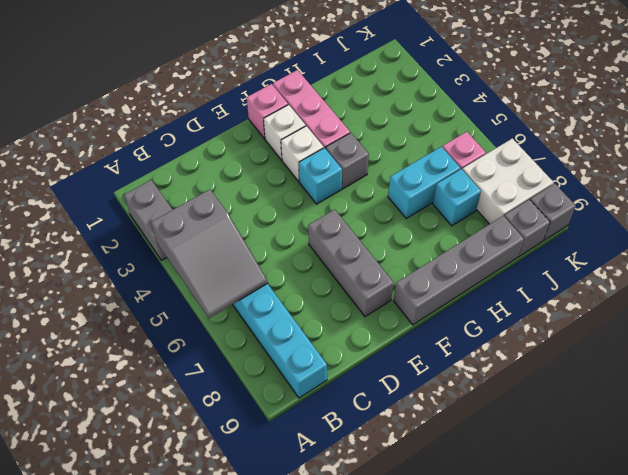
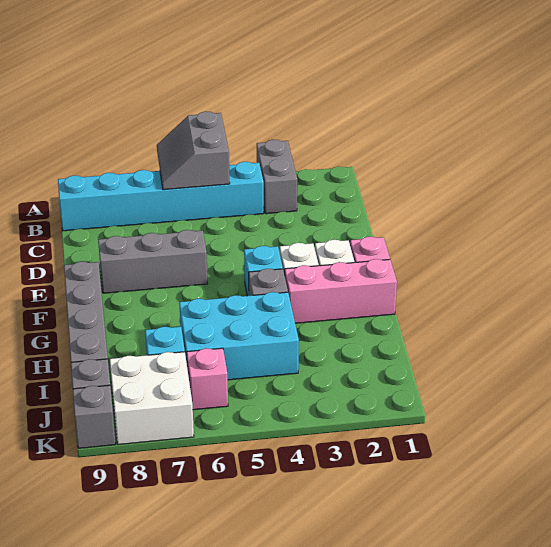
grey 1x2 brick [124,180,172,260] -> grey 1x2 brick turned to [257,139,297,214]
grey 2x3 slope [151,189,267,318] -> grey 2x2 slope [157,111,230,190]
cyan 1x2 brick [388,147,460,218] -> cyan 2x3 brick [179,292,299,380]

